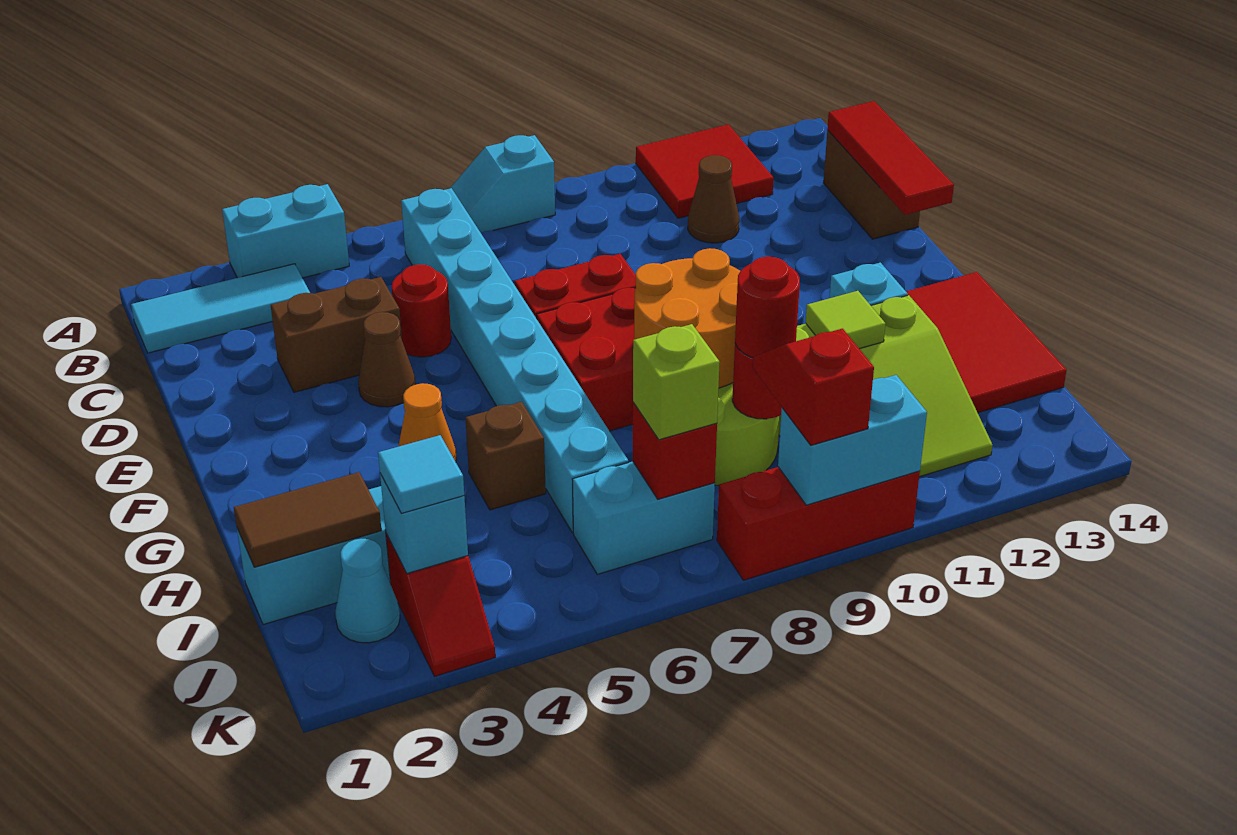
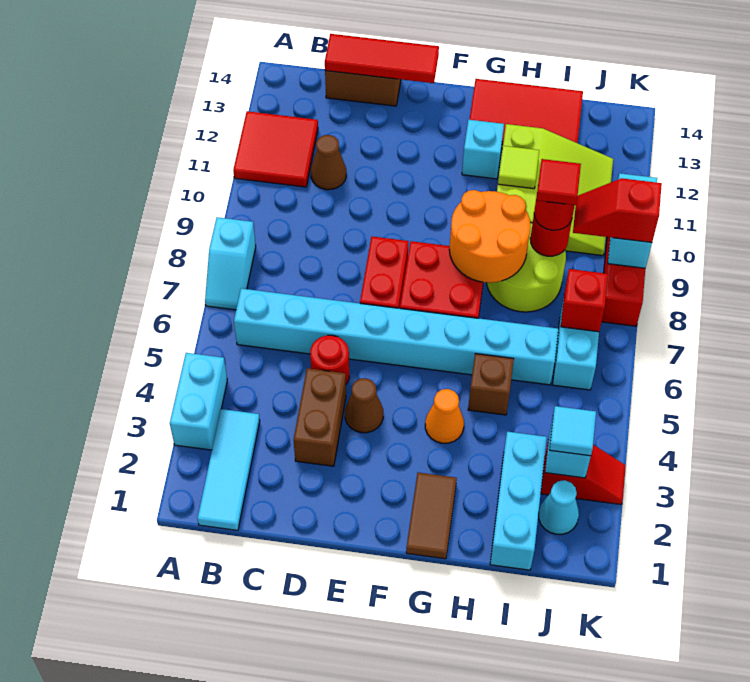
brown 1x2 tile [234,472,382,567] -> brown 1x2 tile moved to [406,473,457,559]
none -> red 1x1 tile [536,159,581,205]
lime 1x1 brick [633,324,720,440] -> none

